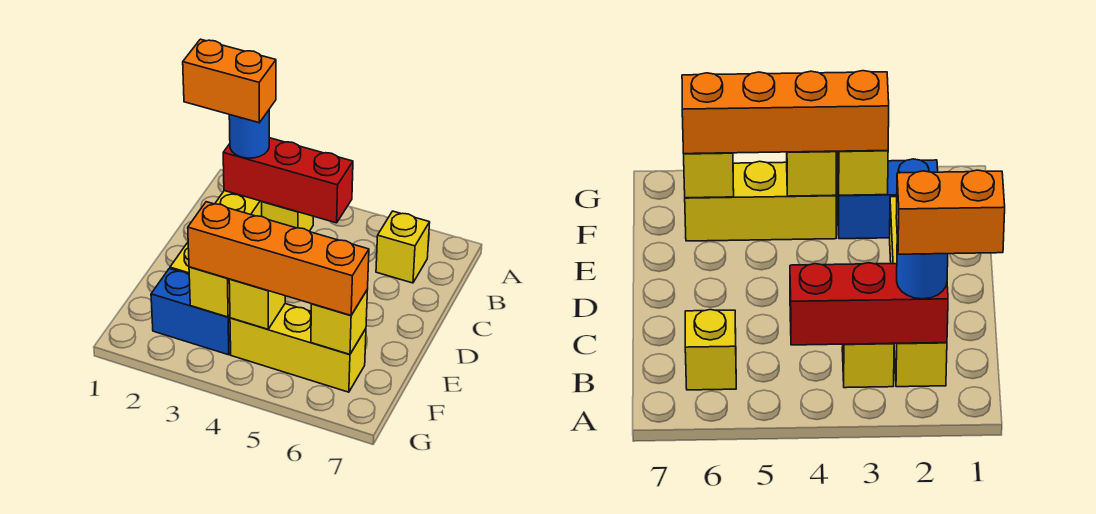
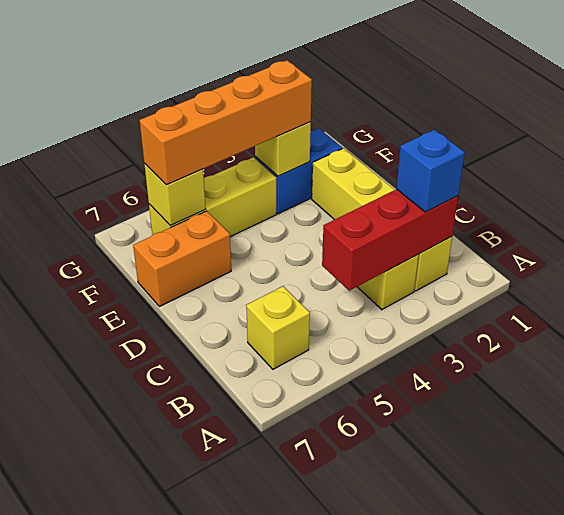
orange 1x2 brick [183,39,276,123] -> orange 1x2 brick moved to [133,211,231,307]
blue 1x1 round brick [229,110,269,158] -> blue 1x1 brick [396,130,465,212]
yellow 1x1 brick [229,279,285,329] -> none

